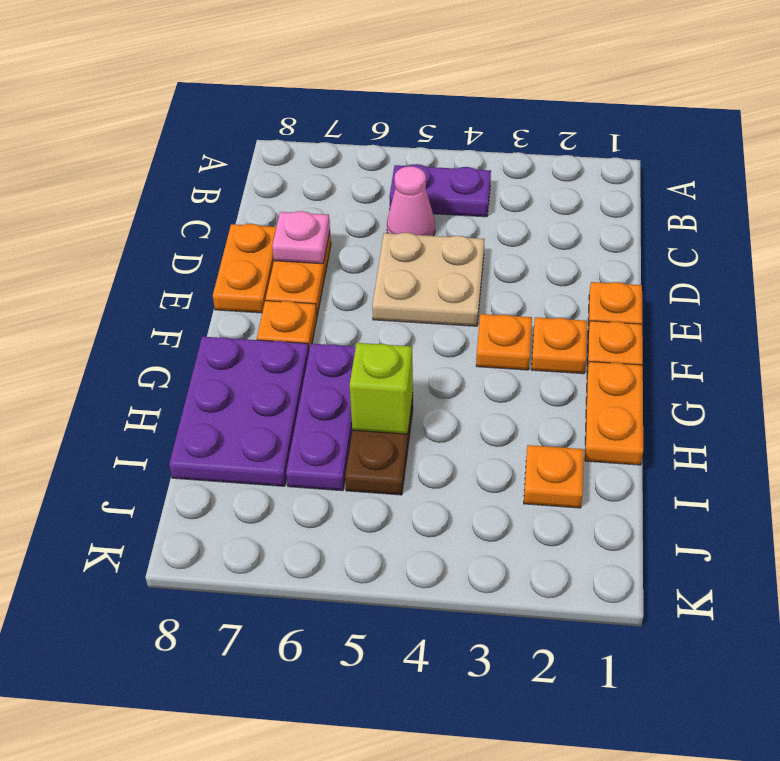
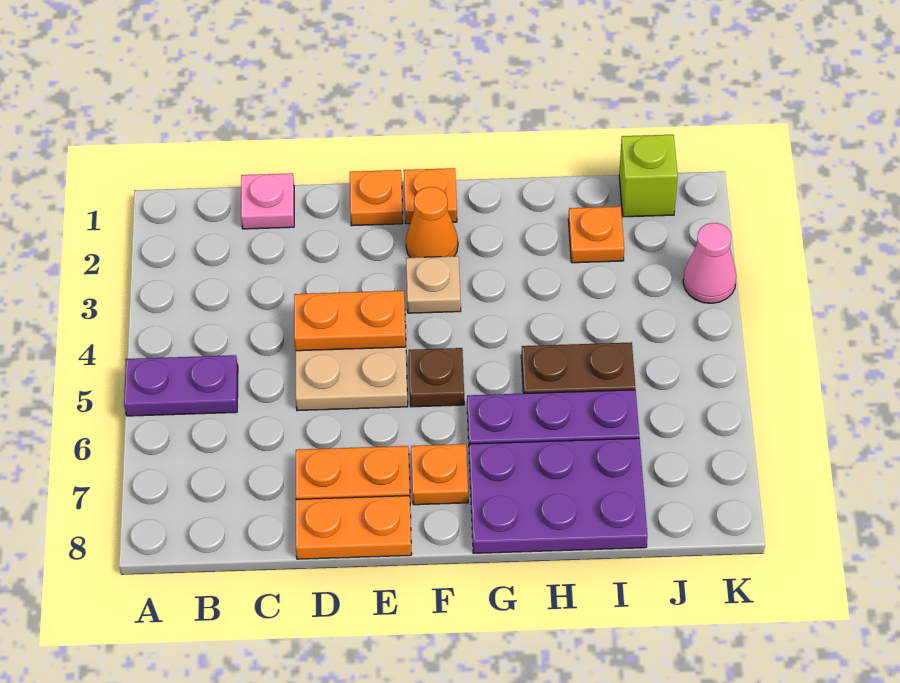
purple 1x2 plate [389,164,491,217] -> purple 1x2 plate turned to [124,355,238,416]
pink 1x1 cone [387,166,435,236] -> pink 1x1 cone moved to [683,223,736,303]
pink 1x1 plate [272,211,330,264] -> pink 1x1 plate moved to [241,173,294,229]
orange 1x1 plate [531,317,587,374] -> orange 1x1 cone [406,187,458,258]
orange 1x1 plate [476,314,532,370] -> tan 1x1 plate [406,256,461,313]
none -> brown 1x1 plate [409,348,464,407]
orange 1x2 plate [585,362,643,465] -> orange 1x2 plate moved to [294,291,406,351]
lime 1x1 brick [350,343,413,434] -> lime 1x1 brick moved to [619,135,678,217]

